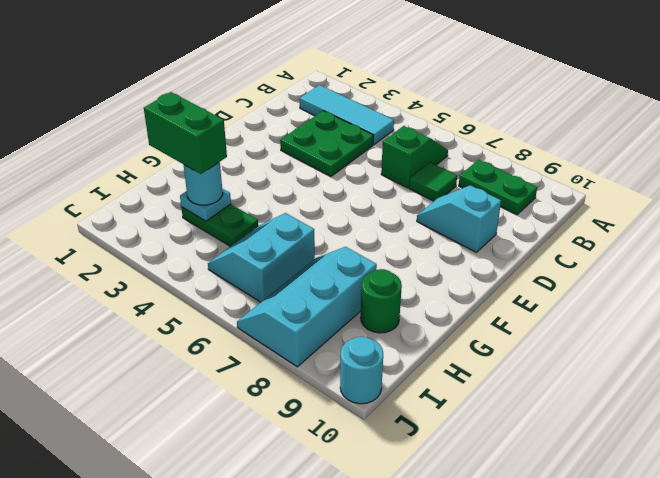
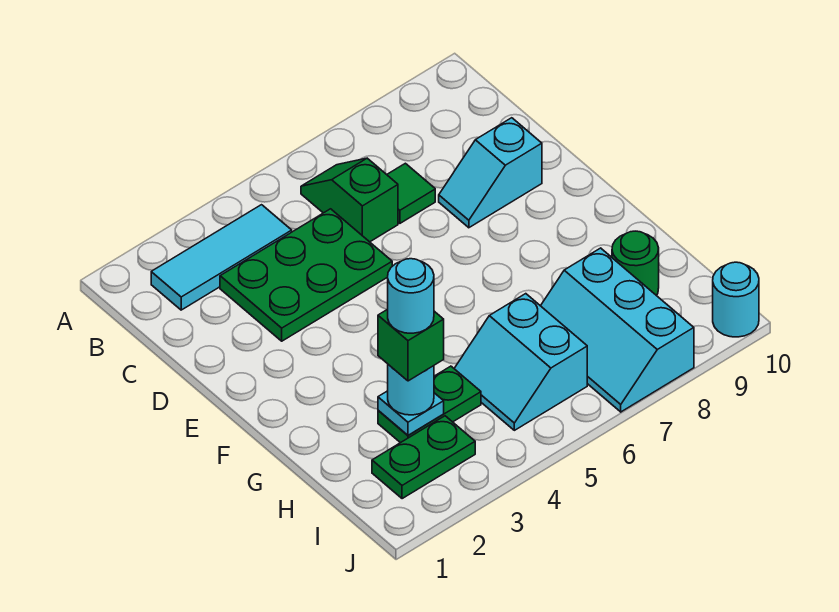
green 1x2 plate [459,160,537,214] -> green 1x2 plate moved to [372,416,475,499]
green 2x2 plate [280,111,374,176] -> green 2x3 plate [220,209,392,341]
green 1x2 brick [144,92,227,174] -> green 1x1 brick [378,309,444,381]
none -> cyan 1x1 round brick [388,259,434,333]

